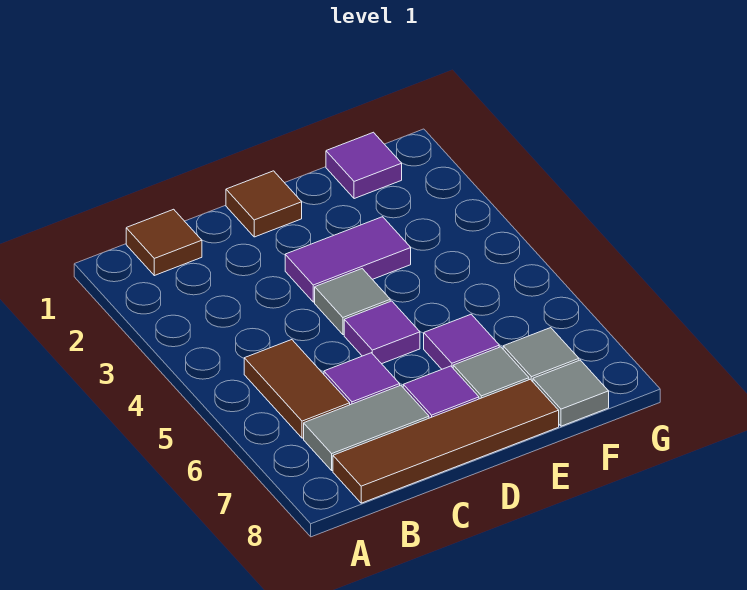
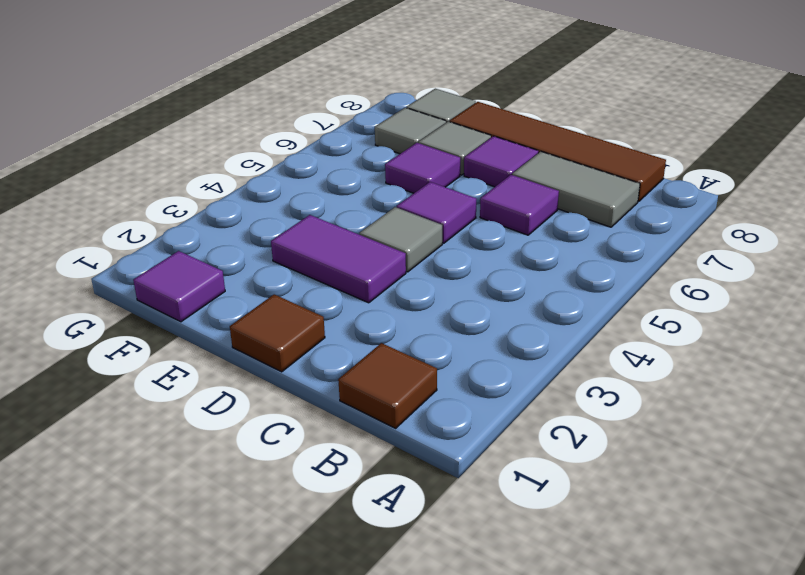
brown 1x2 tile [244,340,350,438] -> none

